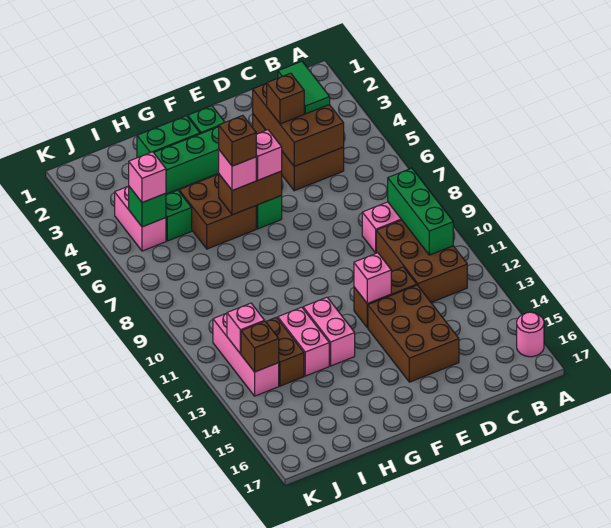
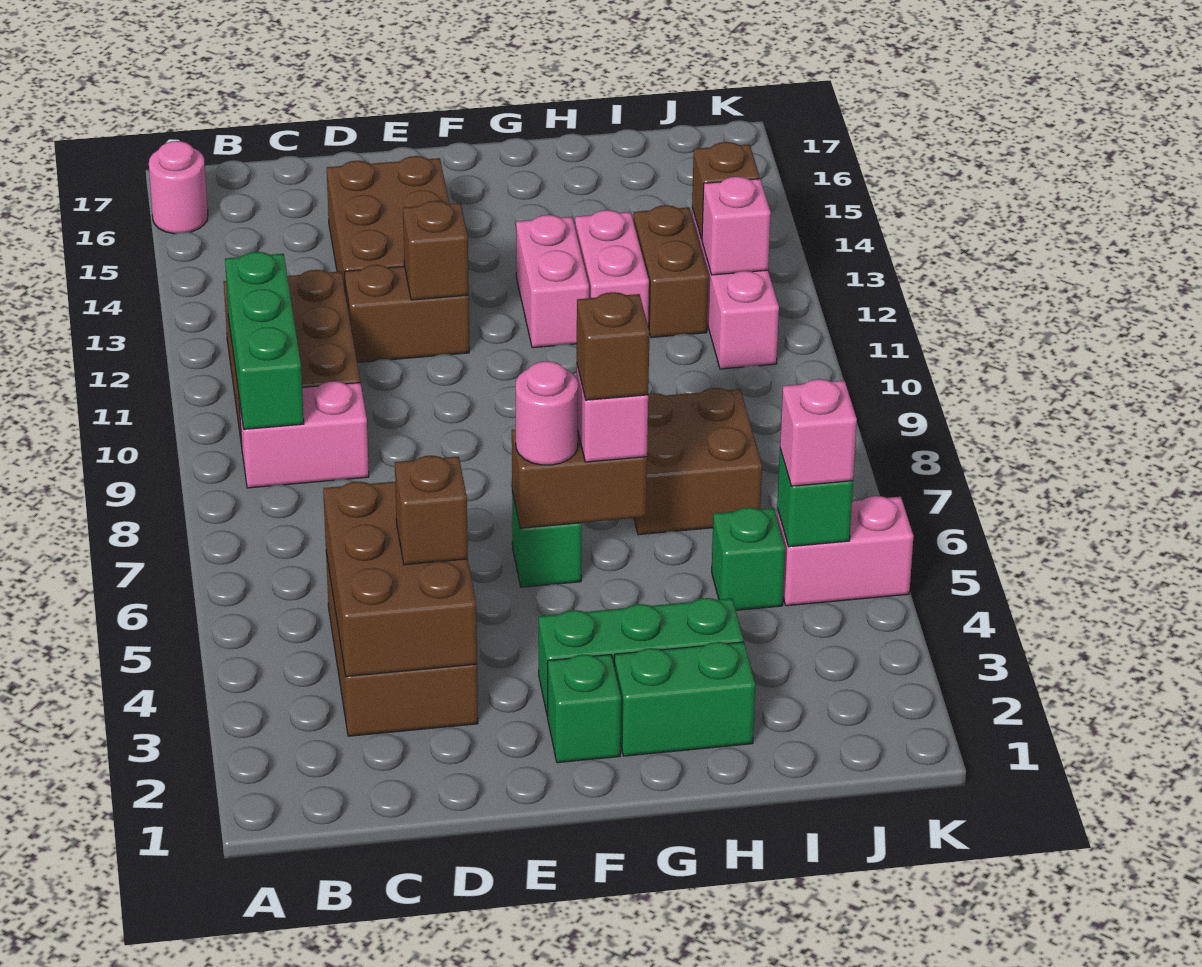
green 1x2 tile [278,61,330,114] -> none
pink 1x1 brick [354,253,391,304] -> brown 1x1 brick [403,201,469,300]
pink 1x1 brick [256,130,282,180] -> pink 1x1 round brick [516,361,578,465]
brown 2x2 brick [179,174,256,249] -> brown 2x2 brick moved to [634,388,762,535]
pink 1x2 brick [115,186,166,251] -> pink 1x2 brick turned to [777,496,913,606]

